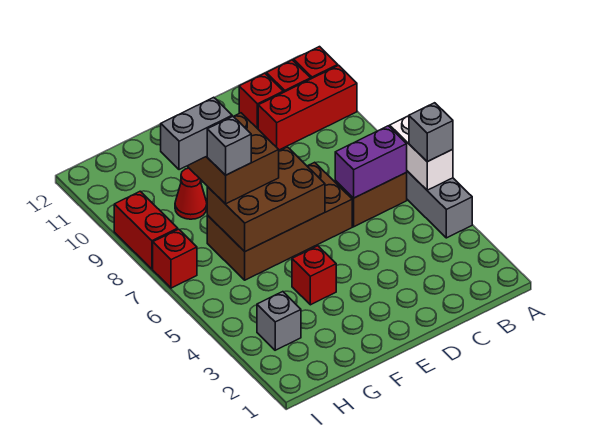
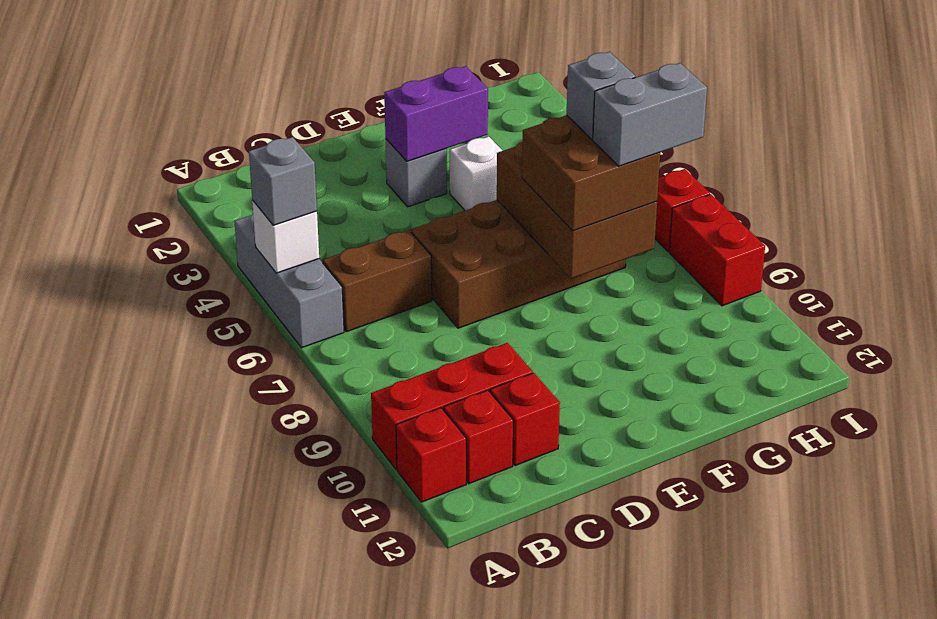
white 1x2 brick [390,116,453,190] -> white 1x1 brick [252,200,319,273]
purple 1x2 brick [335,126,407,198] -> purple 1x2 brick moved to [384,66,488,161]
brown 2x3 brick [207,147,325,251] -> brown 2x3 brick turned to [497,142,657,279]
red 1x1 brick [292,246,336,305] -> white 1x1 brick [450,136,502,210]
red 1x1 cone [175,168,207,219] -> none
grey 1x1 brick [257,292,301,350] -> grey 1x1 brick moved to [386,139,447,207]

